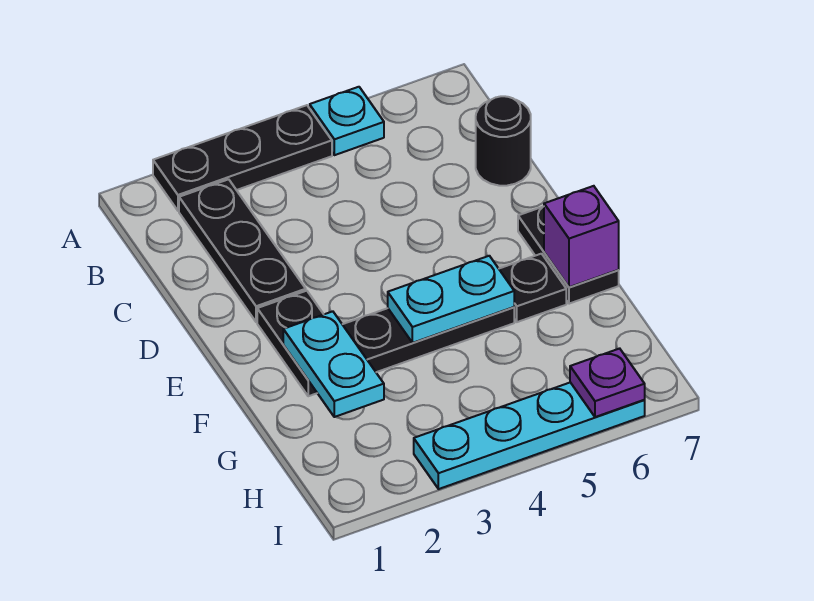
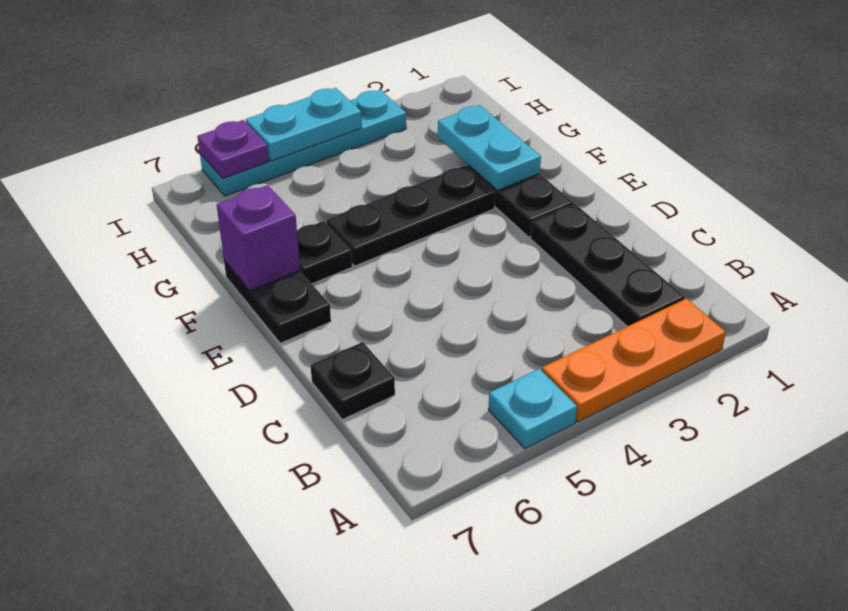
black 1x3 plate [153,105,332,211] -> orange 1x3 plate [542,298,726,422]
black 1x1 round brick [476,96,531,186] -> black 1x1 plate [310,342,395,419]
cyan 1x2 plate [388,256,514,343] -> cyan 1x2 plate moved to [246,88,362,161]

